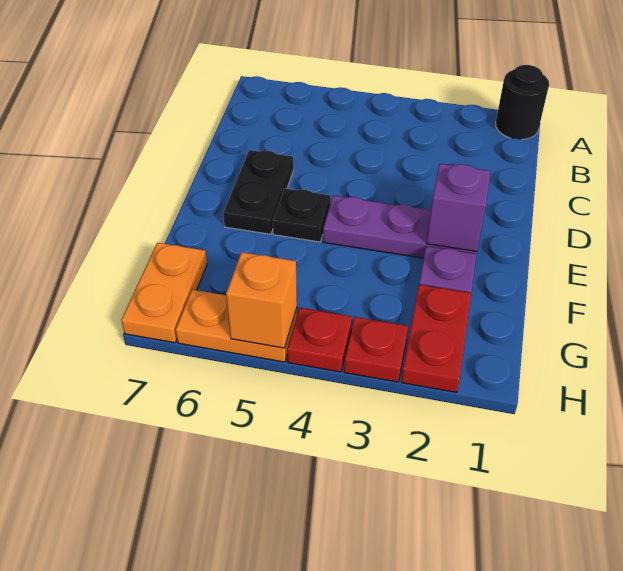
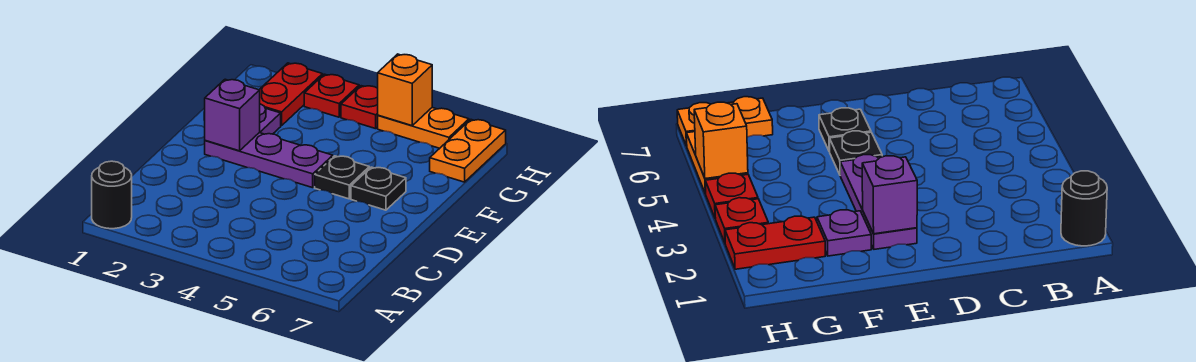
black 1x2 plate [223,150,293,234] -> black 1x1 plate [351,167,406,210]

